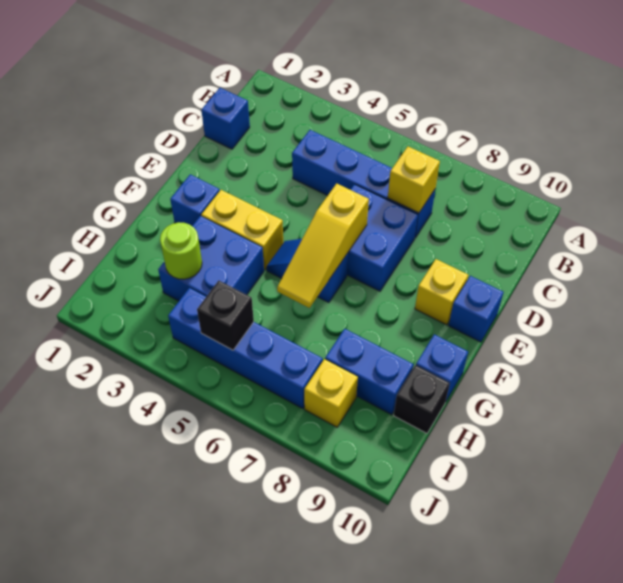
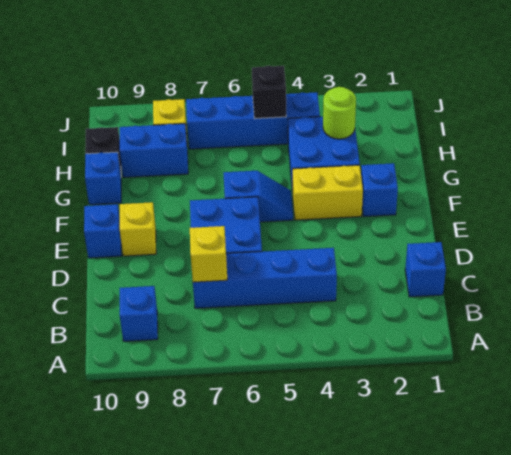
none -> blue 1x1 brick [120,286,158,341]
yellow 1x3 slope [277,184,369,308] -> none

